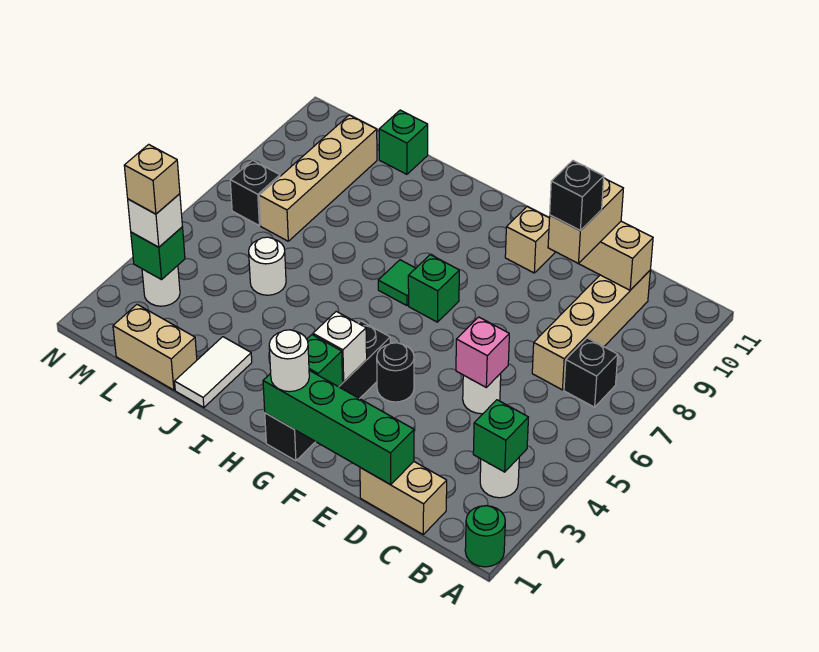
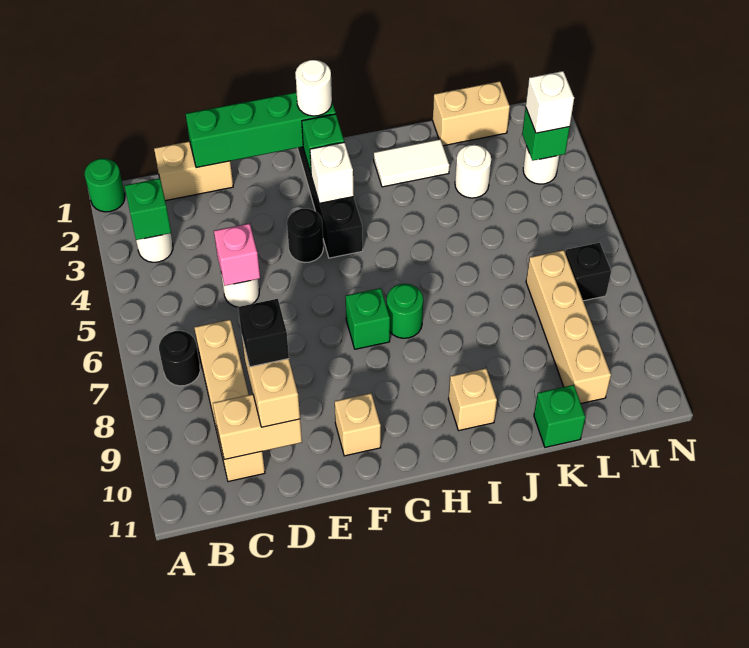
black 1x1 brick [564,338,618,407] -> black 1x1 round brick [159,331,200,386]
green 1x1 tile [378,260,416,306] -> green 1x1 round brick [387,284,423,338]
white 1x2 tile [175,337,252,407] -> white 1x2 tile turned to [374,139,449,187]
white 1x1 round brick [249,237,286,295] -> white 1x1 round brick moved to [455,145,491,198]
tan 1x1 brick [124,144,180,214] -> tan 1x1 brick moved to [449,368,497,431]

